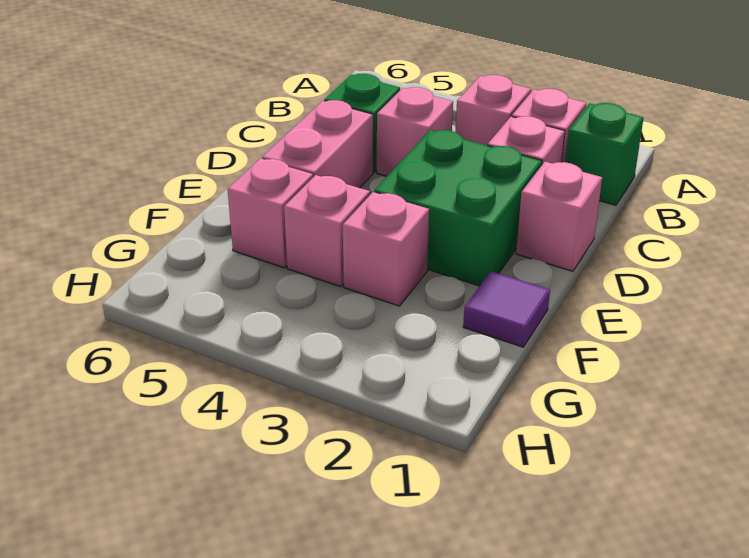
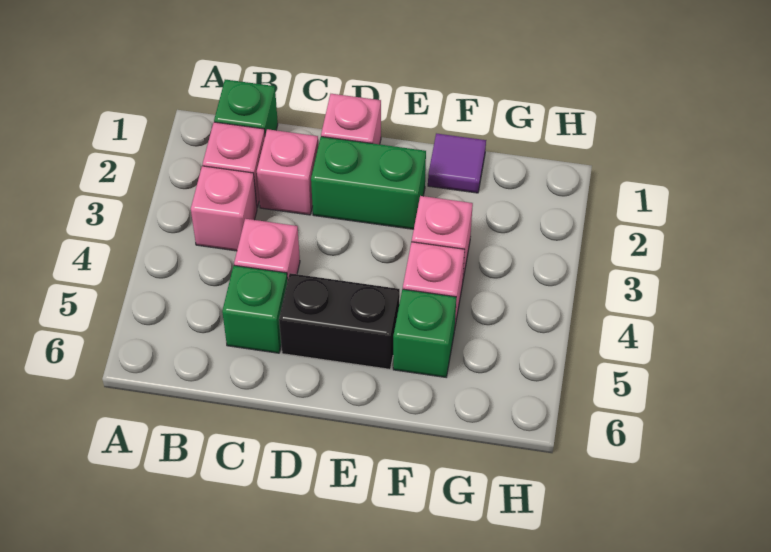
green 2x2 brick [374,130,542,286] -> green 1x2 brick [311,137,426,229]
pink 1x2 brick [262,100,373,188] -> black 1x2 brick [279,273,400,369]
pink 1x1 brick [228,159,313,268] -> green 1x1 brick [393,289,456,377]

